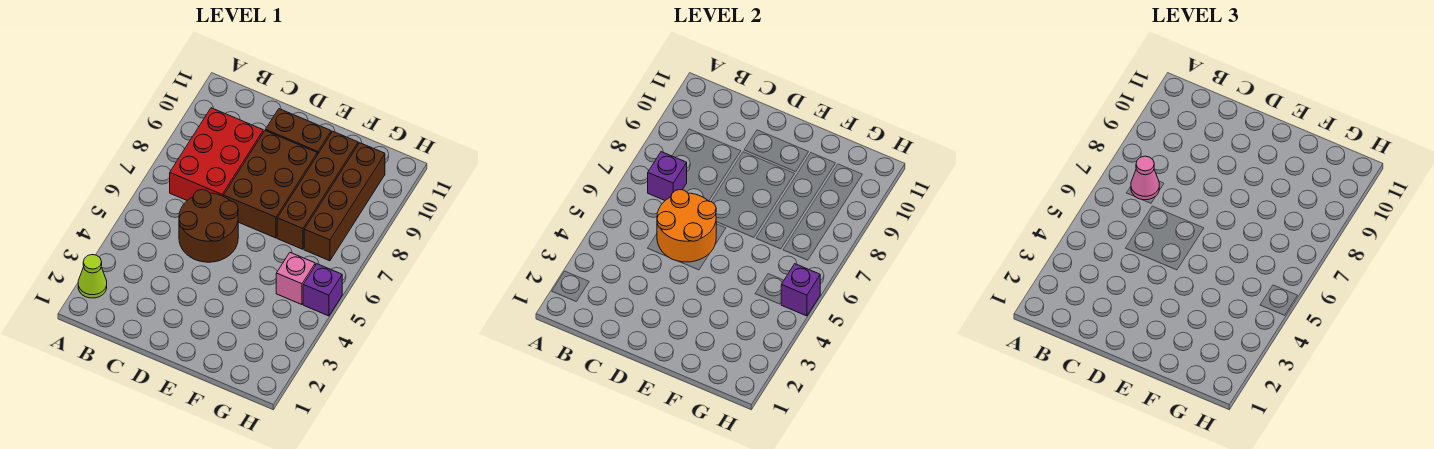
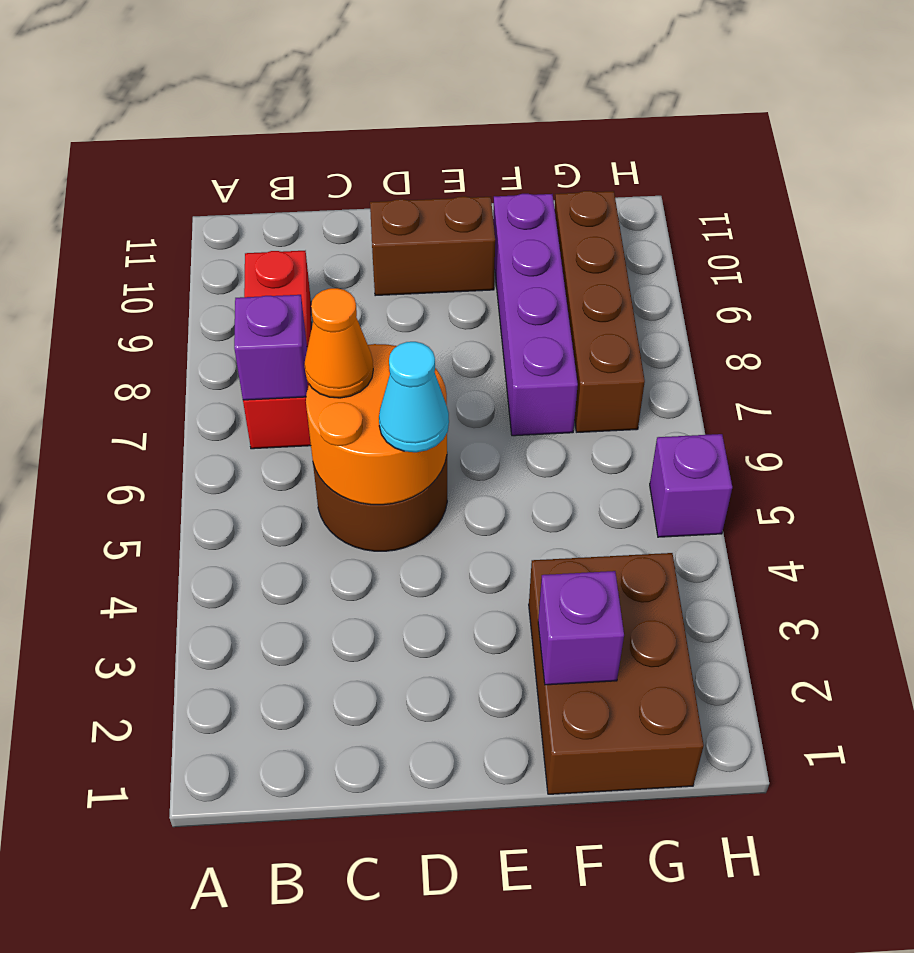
lime 1x1 cone [78,255,107,298] -> none
red 2x3 brick [170,108,263,200] -> red 1x3 brick [243,251,311,449]
pink 1x1 cone [1131,156,1159,200] -> none
none -> orange 1x1 cone [304,288,373,398]
none -> cyan 1x1 cone [379,342,449,452]
brown 2x3 brick [224,131,317,238] -> brown 2x3 brick moved to [529,553,704,794]
brown 1x4 brick [277,132,358,249] -> purple 1x4 brick [493,194,578,436]
pink 1x1 brick [276,253,315,305] -> none
purple 1x1 brick [781,264,820,316] -> purple 1x1 brick moved to [538,571,624,685]

